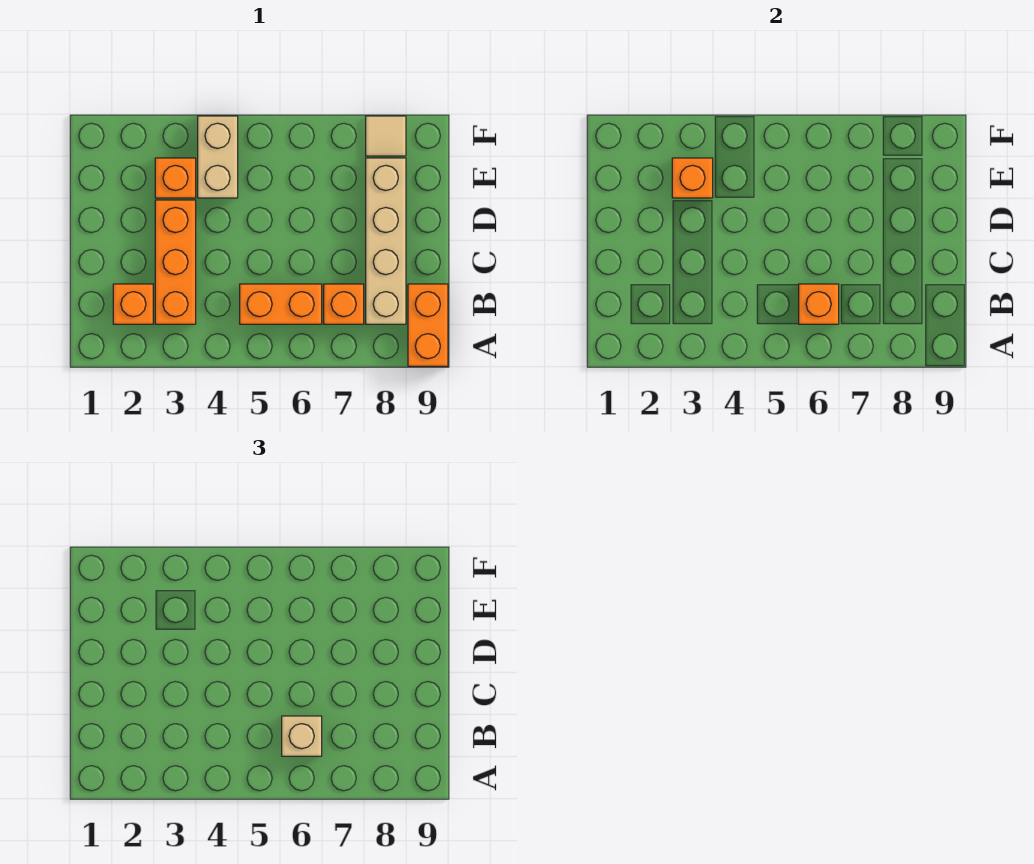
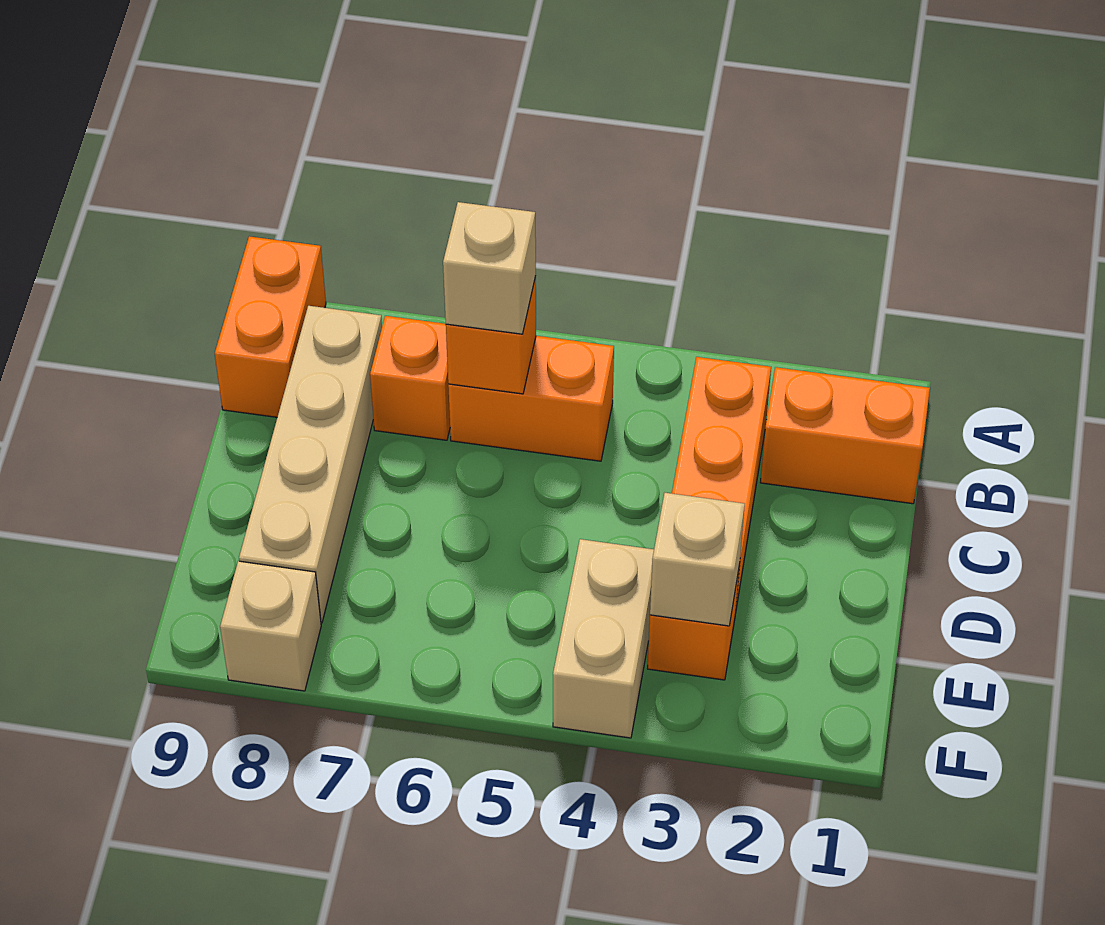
orange 1x1 brick [113,284,153,324] -> orange 1x2 brick [760,367,930,504]
orange 1x1 brick [672,158,713,198] -> tan 1x1 brick [650,493,745,626]
tan 1x1 tile [366,116,406,156] -> tan 1x1 brick [220,561,321,691]

